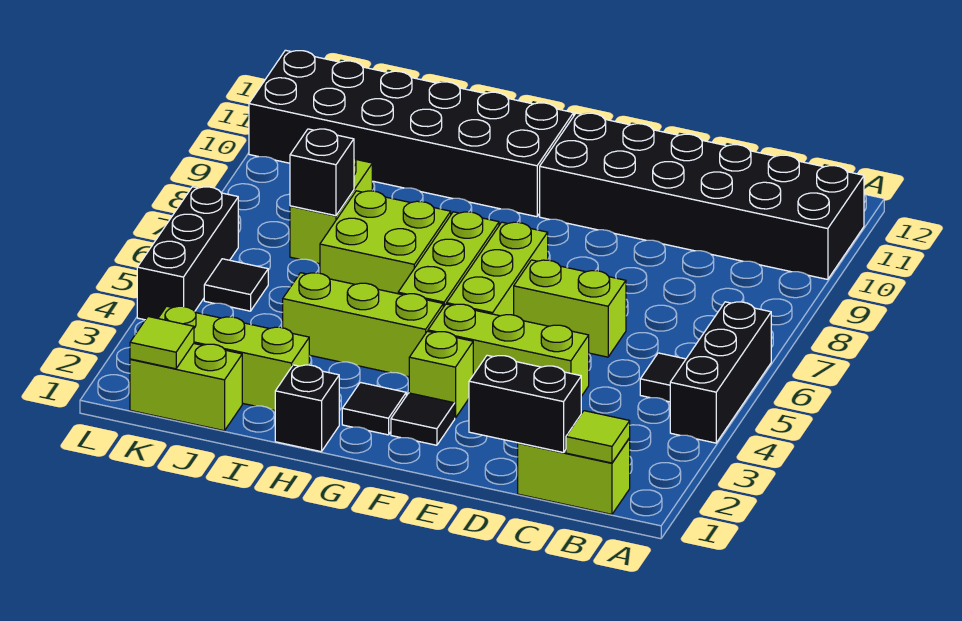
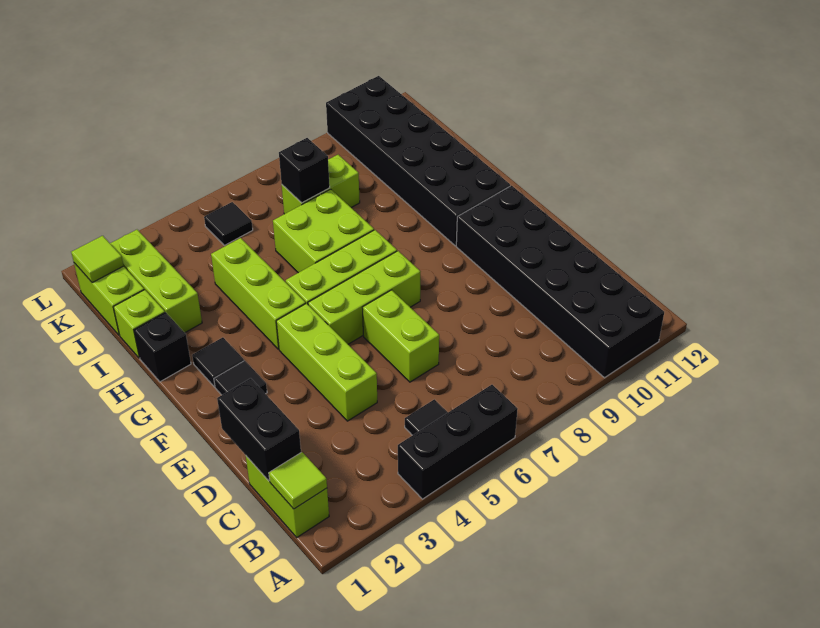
lime 1x1 brick [409,331,473,418] -> lime 1x1 brick moved to [113,290,165,358]
black 1x3 brick [137,187,238,320] -> none

